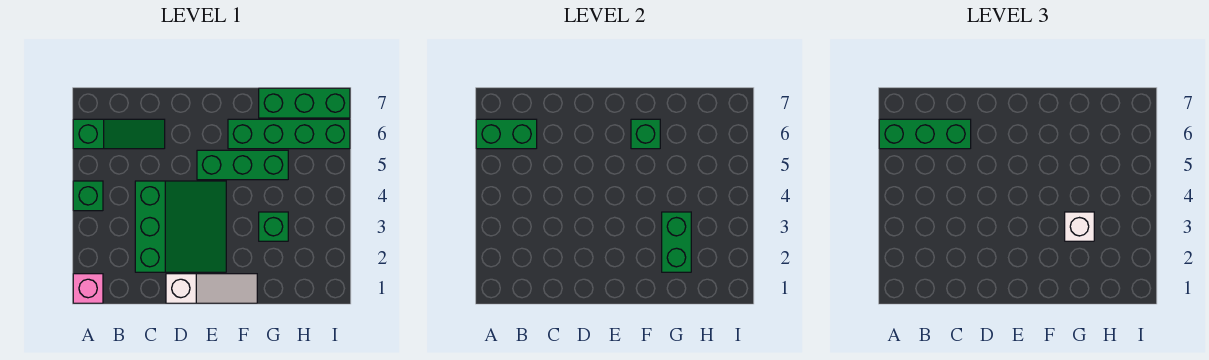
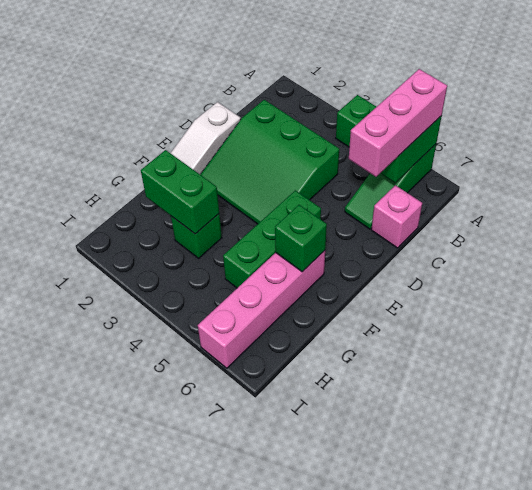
pink 1x1 brick [73,274,103,303] -> pink 1x1 brick moved to [371,185,422,248]
green 1x3 brick [879,119,971,149] -> pink 1x3 brick [349,69,447,177]
green 1x4 brick [228,119,350,149] -> pink 1x4 brick [198,251,325,368]
white 1x1 brick [1065,212,1094,241] -> none
green 1x3 brick [259,88,350,118] -> none

